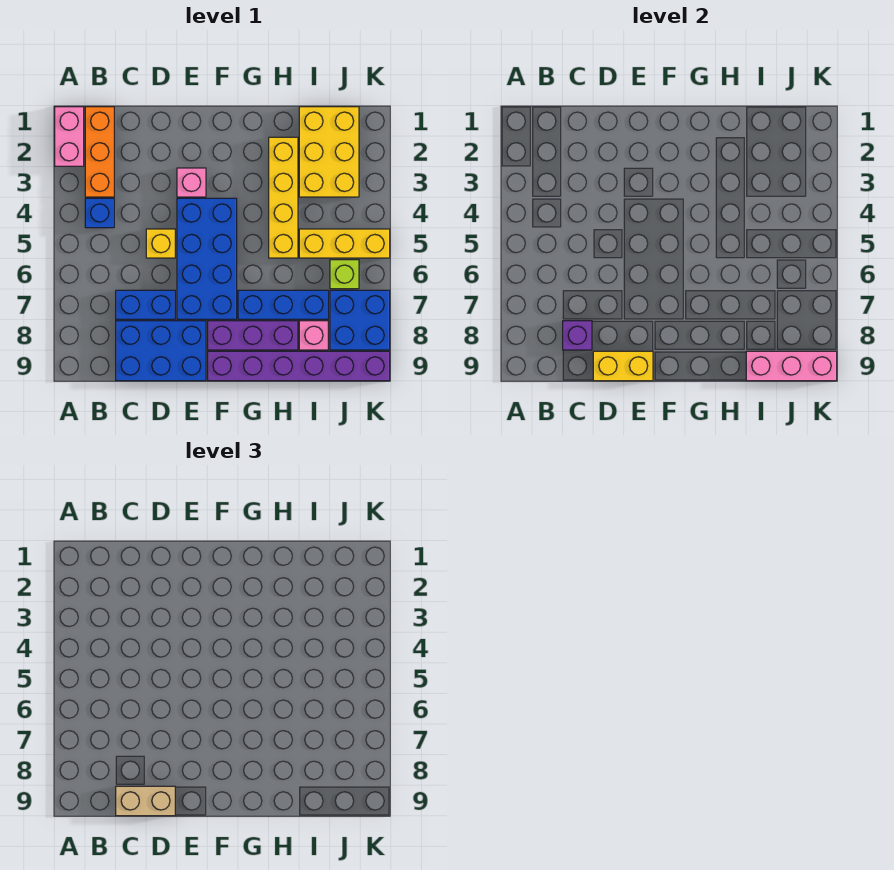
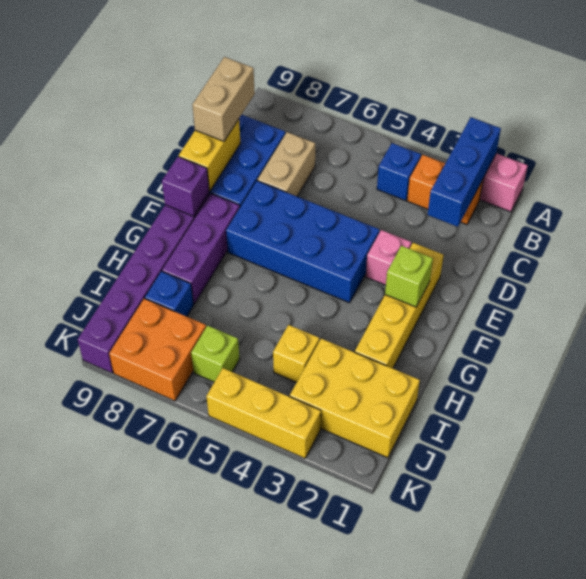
orange 1x3 brick [85,107,114,197] -> orange 1x2 brick [407,155,483,224]
blue 1x2 brick [116,290,175,319] -> tan 1x2 brick [258,132,315,196]
purple 1x1 brick [563,321,592,350] -> purple 1x1 brick moved to [162,157,209,216]
yellow 1x1 brick [146,229,175,258] -> yellow 1x1 brick moved to [273,325,319,382]
none -> lime 1x1 brick [385,246,433,307]
blue 1x3 brick [238,290,328,319] -> blue 1x3 brick moved to [428,117,501,227]
yellow 1x4 brick [269,137,298,258] -> yellow 1x4 brick turned to [355,243,443,368]
yellow 1x3 brick [299,229,390,258] -> yellow 1x3 brick turned to [206,368,321,458]
pink 1x1 brick [299,321,328,350] -> blue 1x1 brick [145,271,194,316]
pink 1x3 brick [746,351,837,381] -> none
blue 2x2 brick [330,290,390,350] -> orange 2x2 brick [109,299,206,401]

